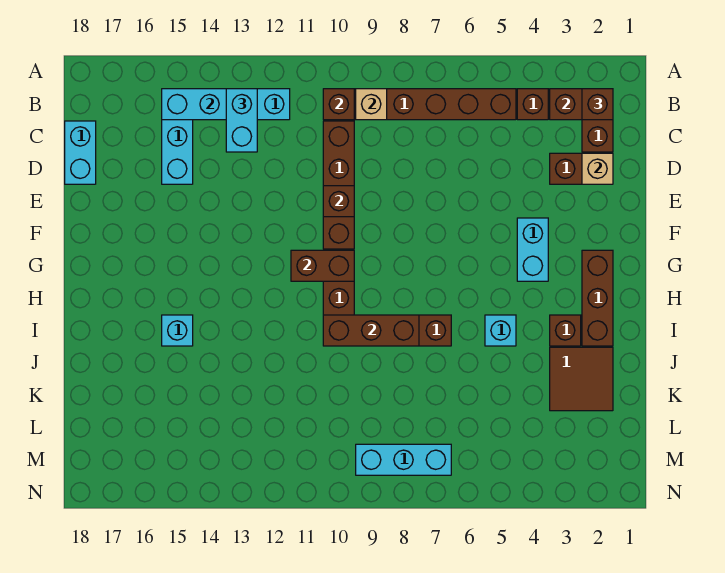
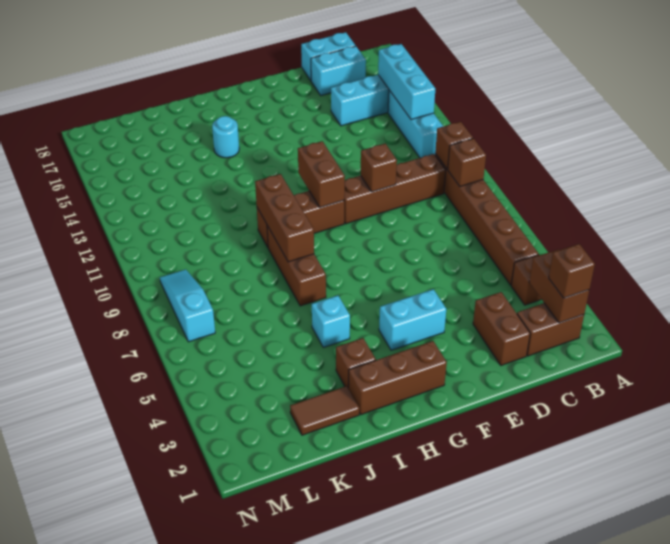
tan 1x1 brick [356,89,387,120] -> brown 1x1 brick [448,138,486,186]
cyan 1x2 brick [226,89,257,152] -> cyan 1x2 brick moved to [311,46,366,96]
tan 1x1 brick [582,153,613,184] -> none
cyan 1x1 brick [162,315,193,346] -> cyan 1x1 round brick [212,116,239,158]
brown 2x2 tile [550,347,613,411] -> brown 1x2 tile [290,386,359,435]
cyan 1x3 brick [356,444,451,475] -> cyan 1x3 slope [160,270,215,342]

